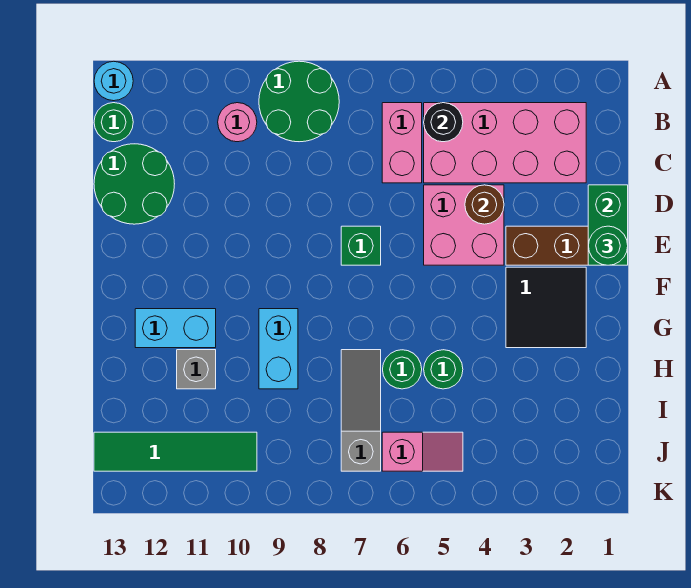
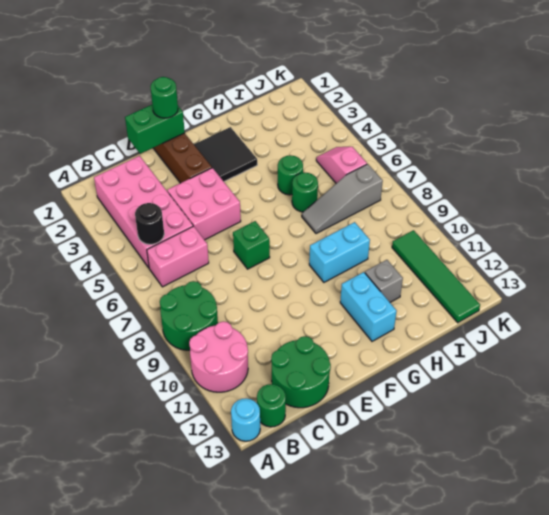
pink 1x1 round brick [218,103,257,142] -> pink 2x2 round brick [189,321,248,392]
brown 1x1 round brick [465,185,504,224] -> none

